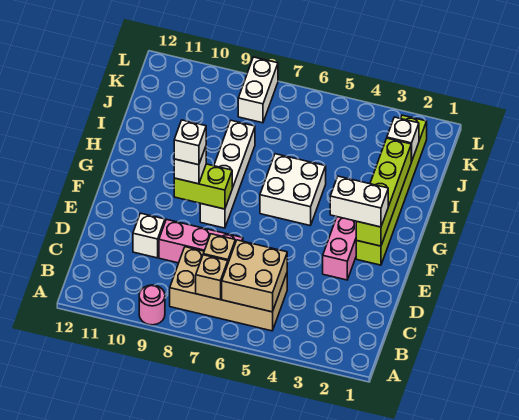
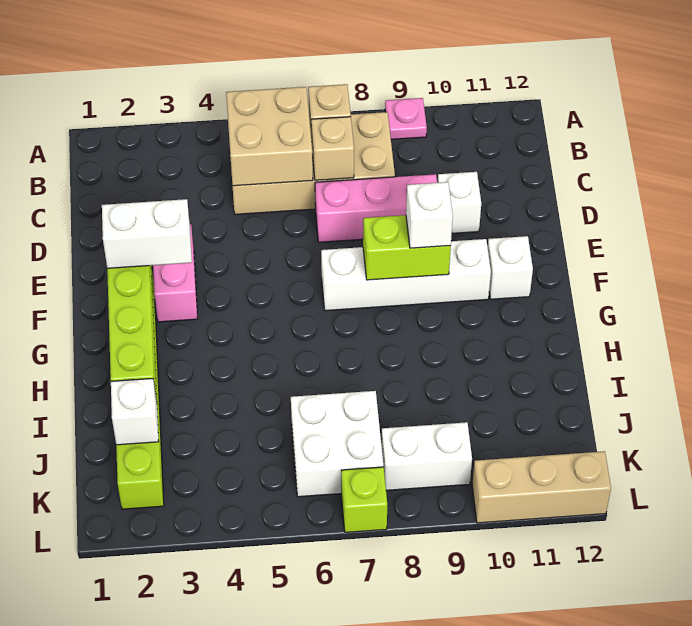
pink 1x1 round brick [139,285,165,325] -> pink 1x1 plate [385,98,427,139]
white 1x4 brick [200,120,255,228] -> white 1x4 brick turned to [321,239,491,311]
white 1x1 brick [174,120,206,165] -> white 1x1 brick moved to [488,236,533,299]
white 2x2 brick [260,154,326,226] -> white 2x2 brick moved to [291,391,383,497]
white 1x2 brick [238,57,278,123] -> white 1x2 brick turned to [381,422,472,490]
none -> lime 1x1 brick [341,467,387,532]
none -> tan 1x3 brick [472,451,611,523]

